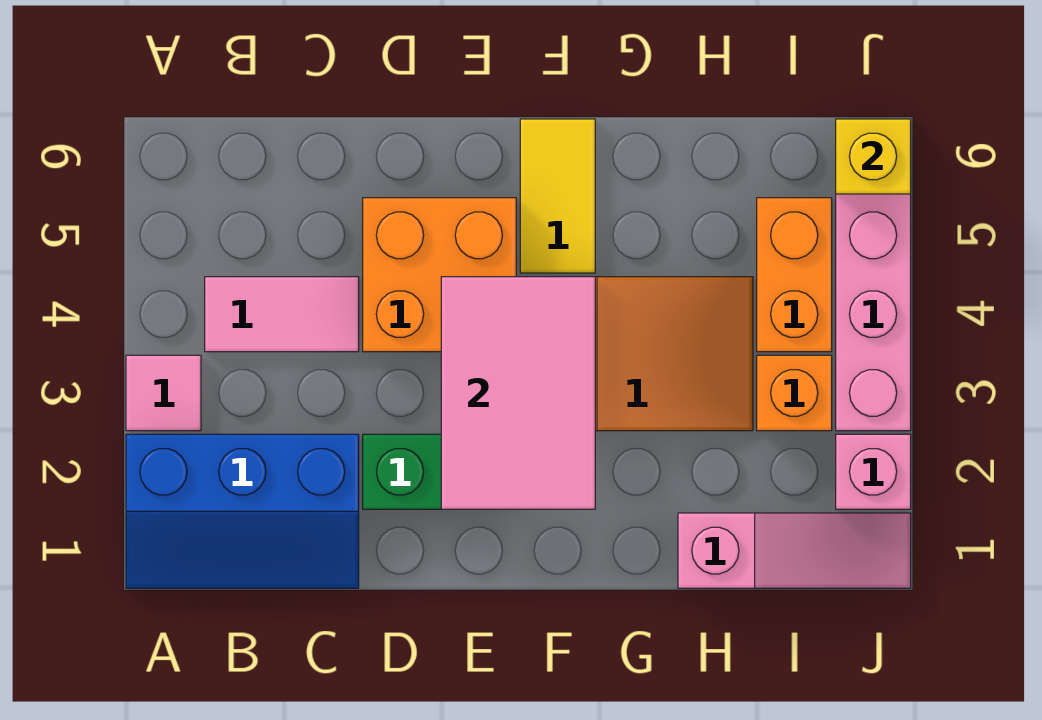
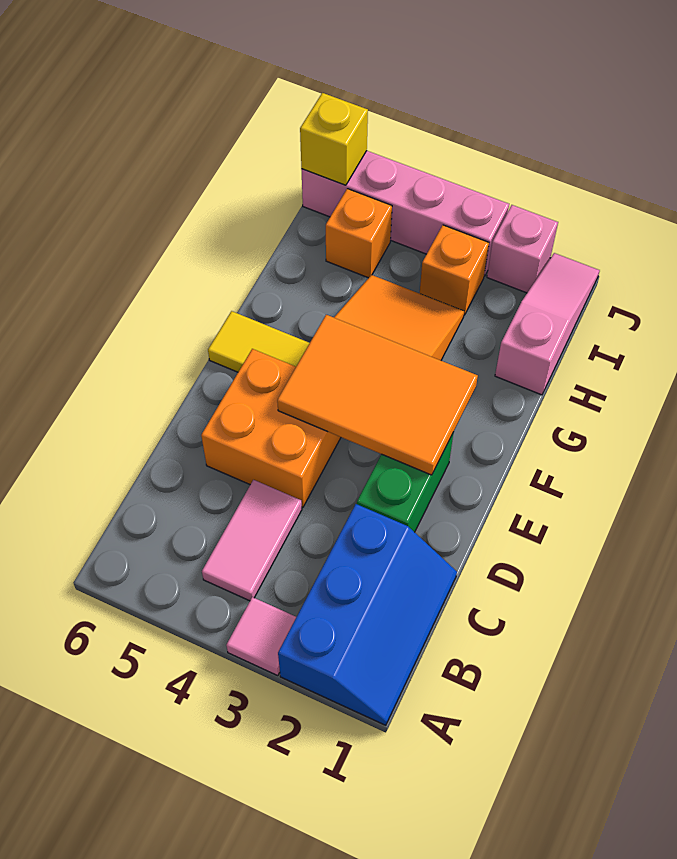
pink 2x3 tile [441,277,595,509] -> orange 2x3 tile [277,315,478,475]
orange 1x2 brick [757,198,832,352] -> orange 1x1 brick [326,189,392,278]

